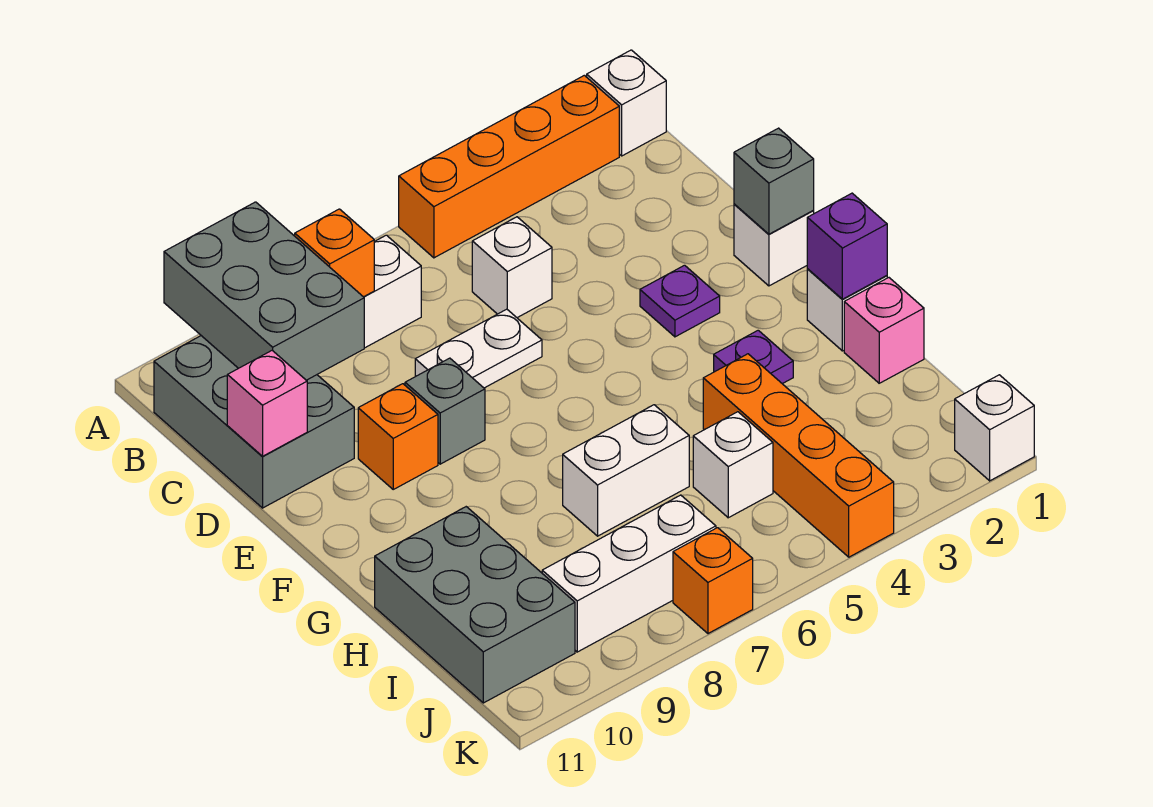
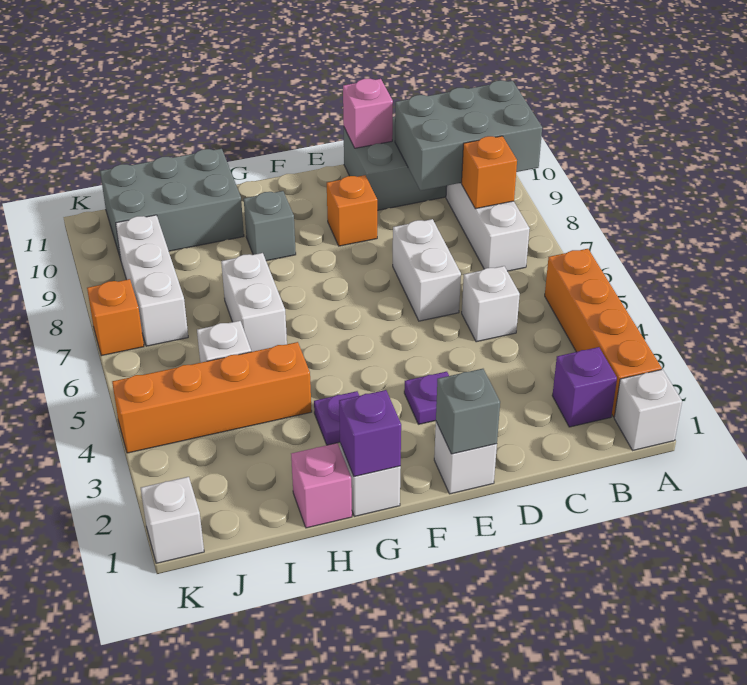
none -> purple 1x1 brick [552,347,617,427]
white 1x2 plate [415,309,542,388] -> white 1x2 brick [393,219,461,321]
grey 1x1 brick [405,358,485,464] -> grey 1x1 brick moved to [244,191,296,261]

